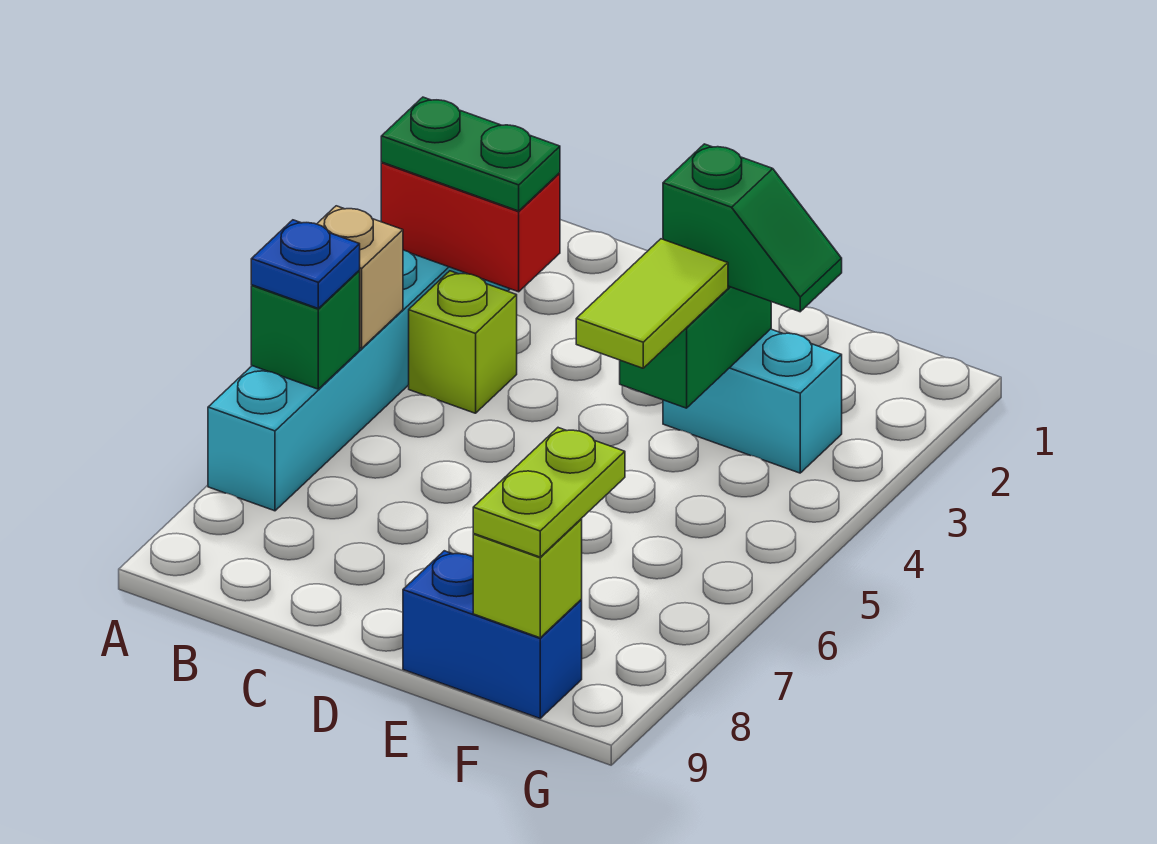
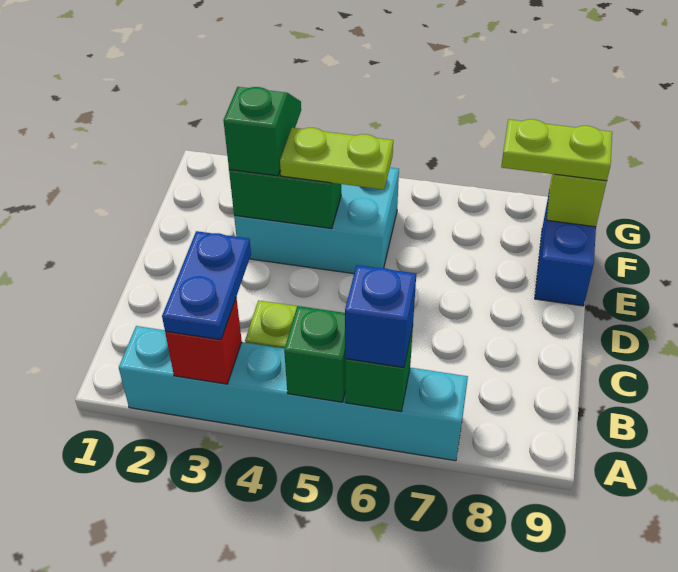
red 1x2 brick [381,162,560,292] -> red 1x1 brick [165,298,242,384]
green 1x2 plate [381,97,560,211] -> blue 1x2 plate [162,231,251,340]
tan 1x1 brick [317,206,403,348] -> green 1x1 brick [284,306,345,402]
blue 1x1 plate [251,220,360,308] -> blue 1x1 brick [345,265,416,367]
cyan 1x2 brick [663,329,842,473] -> cyan 2x3 brick [234,168,399,274]
lime 1x2 tile [576,239,728,368] -> lime 1x2 plate [280,128,393,189]

